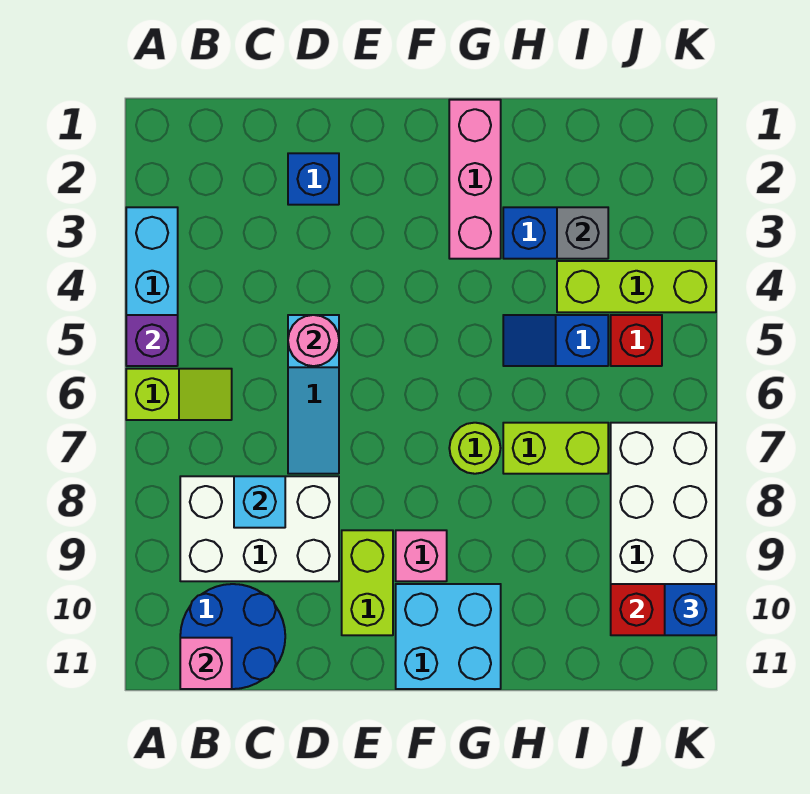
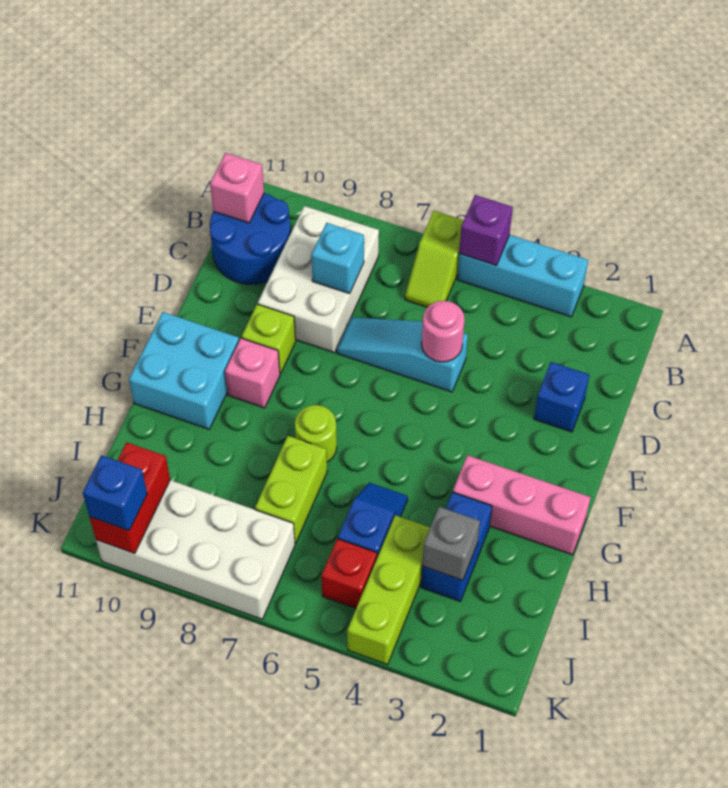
lime 1x2 brick [342,530,393,635] -> lime 1x1 brick [242,304,296,374]

